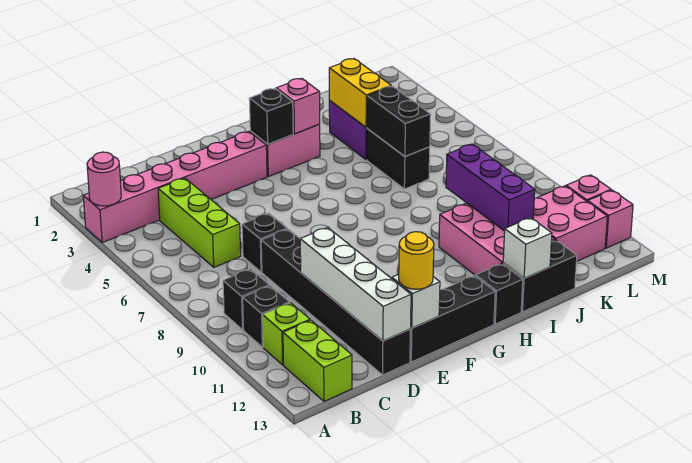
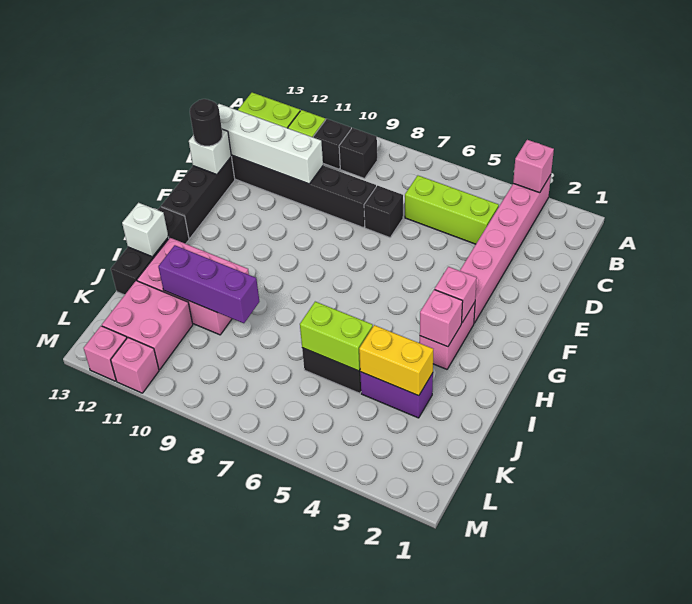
pink 1x1 round brick [87,152,121,206] -> pink 1x1 brick [513,140,554,193]
yellow 1x1 round brick [399,232,434,289] -> black 1x1 round brick [190,99,222,146]
black 1x1 brick [249,88,293,144] -> pink 1x1 brick [435,267,477,323]
black 1x2 brick [367,86,431,156] -> lime 1x2 brick [300,302,373,371]

